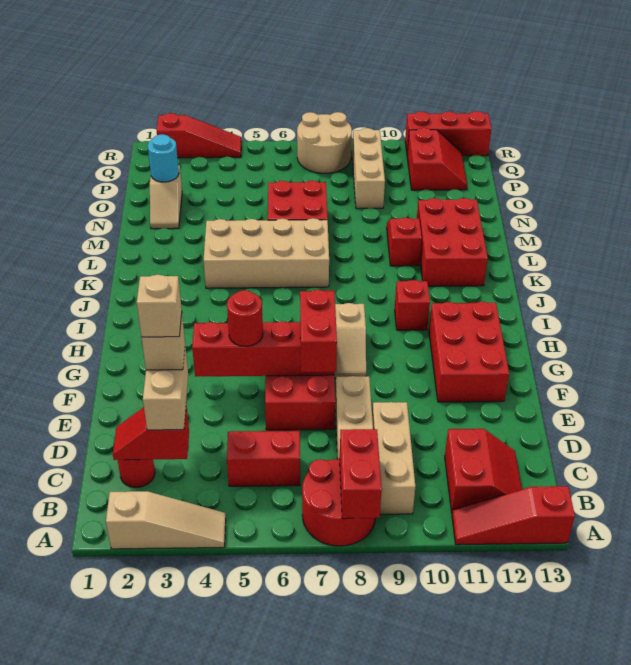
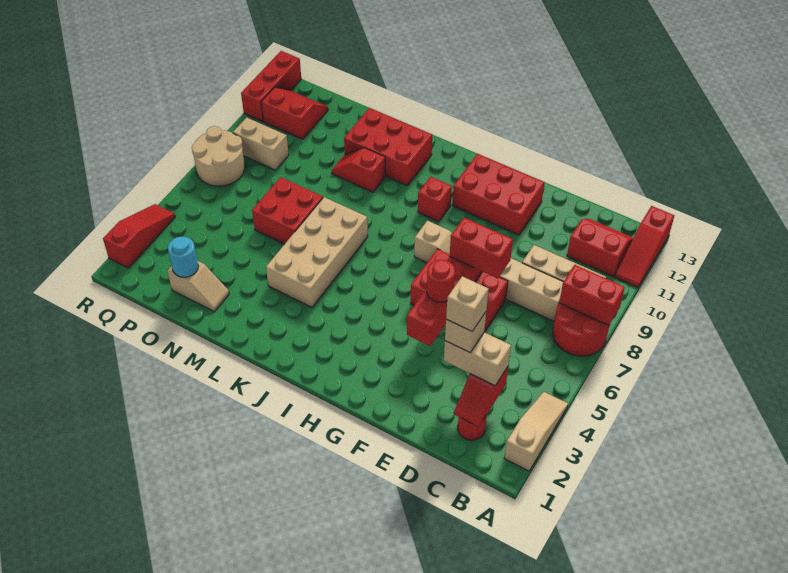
red 1x2 brick [227,431,300,486] -> none
tan 1x3 brick [352,128,385,209] -> tan 1x2 brick [233,117,289,170]

